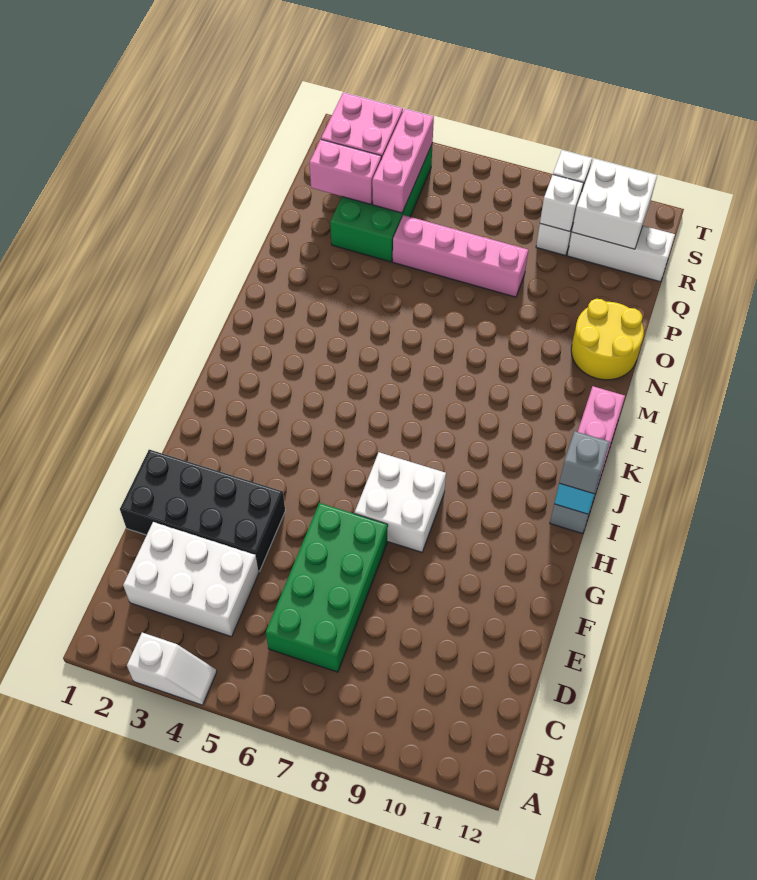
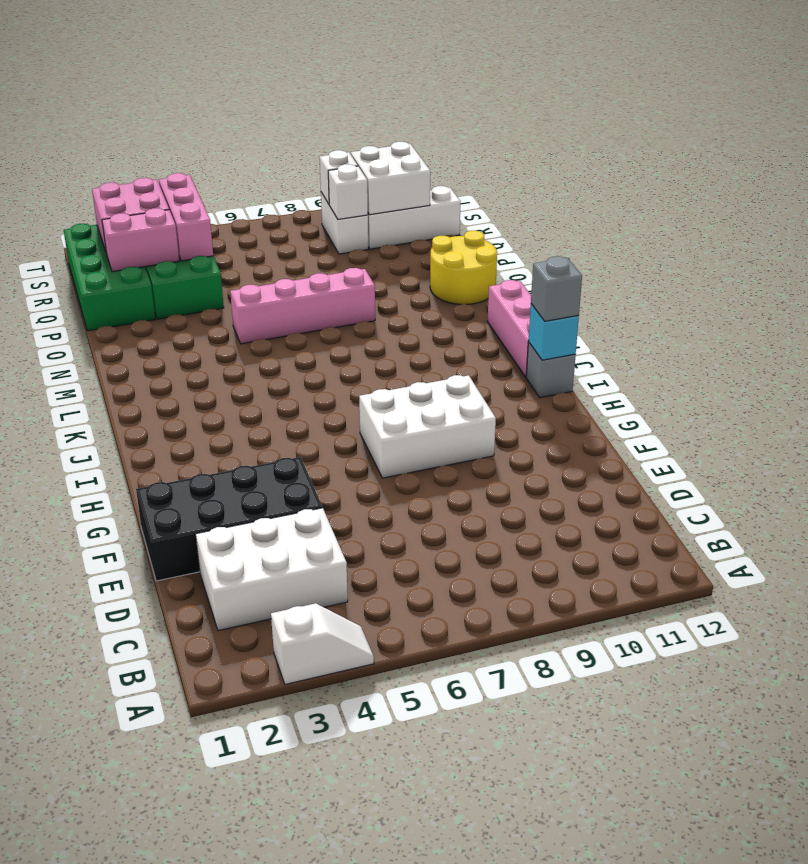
green 2x4 brick [266,503,388,672] -> green 2x4 brick moved to [64,224,155,331]
white 2x2 brick [355,452,446,552] -> white 2x3 brick [359,375,496,478]
pink 1x4 brick [393,215,528,297] -> pink 1x4 brick moved to [230,268,375,344]

